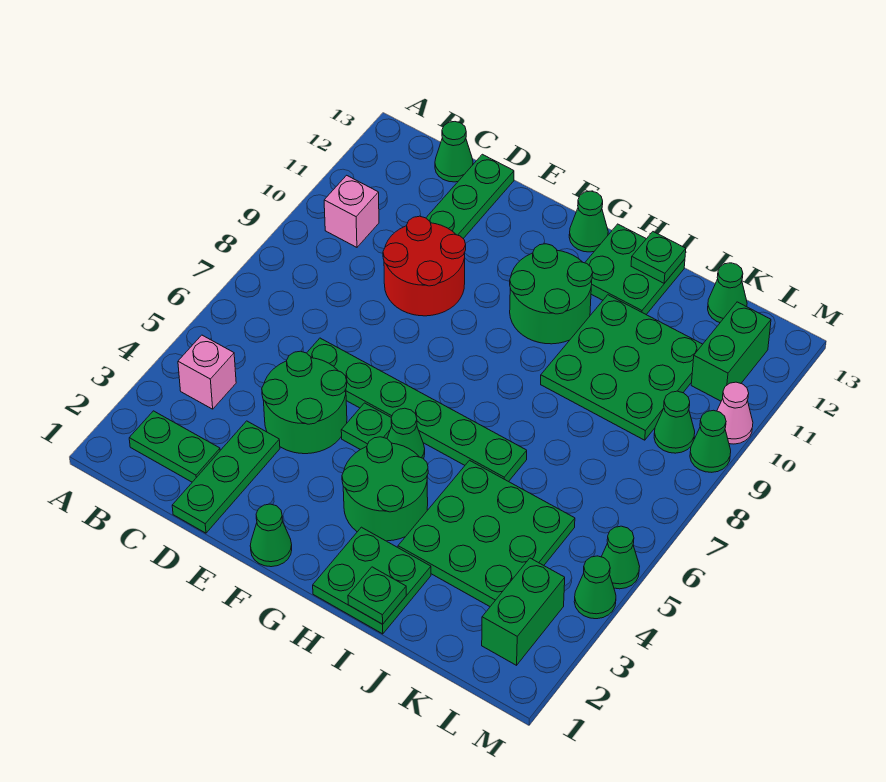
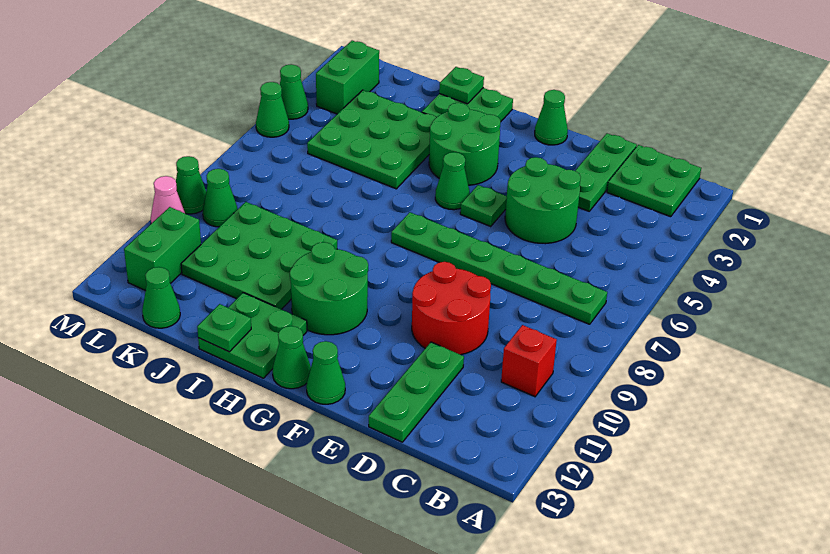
green 1x2 plate [129,411,220,482] -> green 2x2 plate [607,145,701,217]
pink 1x1 brick [178,335,236,409] -> none
pink 1x1 brick [324,175,379,247] -> red 1x1 brick [501,325,557,397]
green 1x1 cone [435,122,473,182] -> green 1x1 cone moved to [306,341,345,404]
green 1x6 plate [307,338,527,482] -> green 1x6 plate moved to [391,212,607,324]

